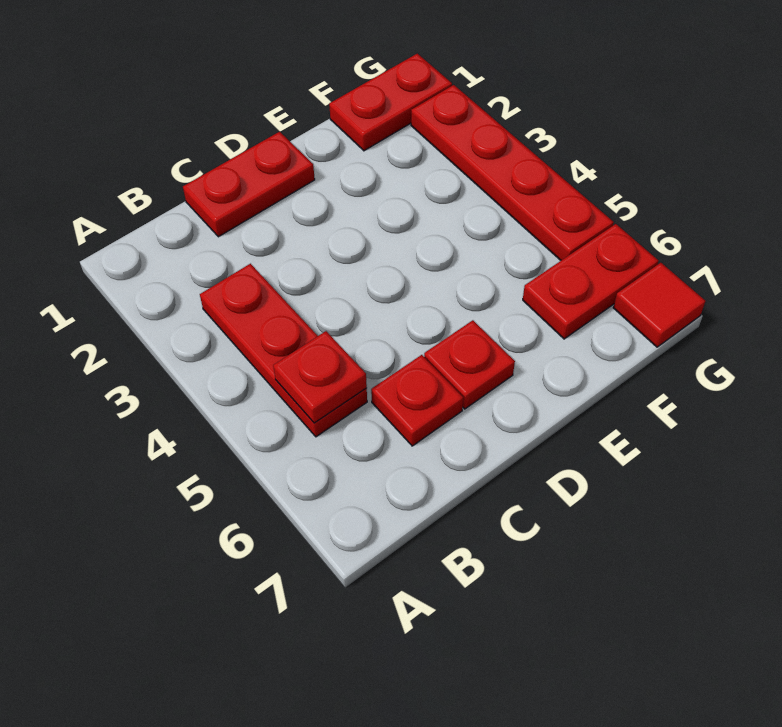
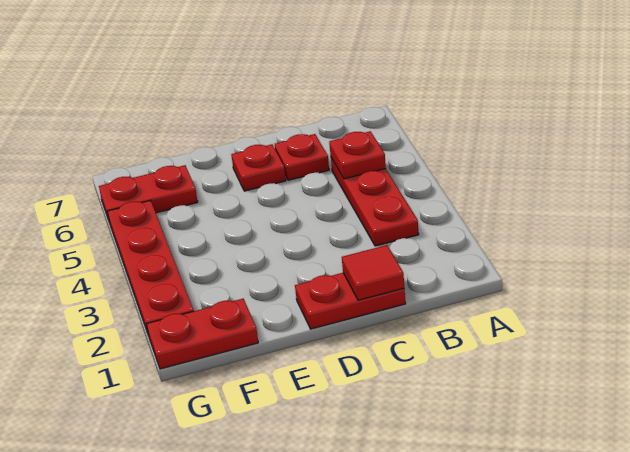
red 1x1 tile [613,263,706,347] -> red 1x1 tile moved to [342,245,404,300]

